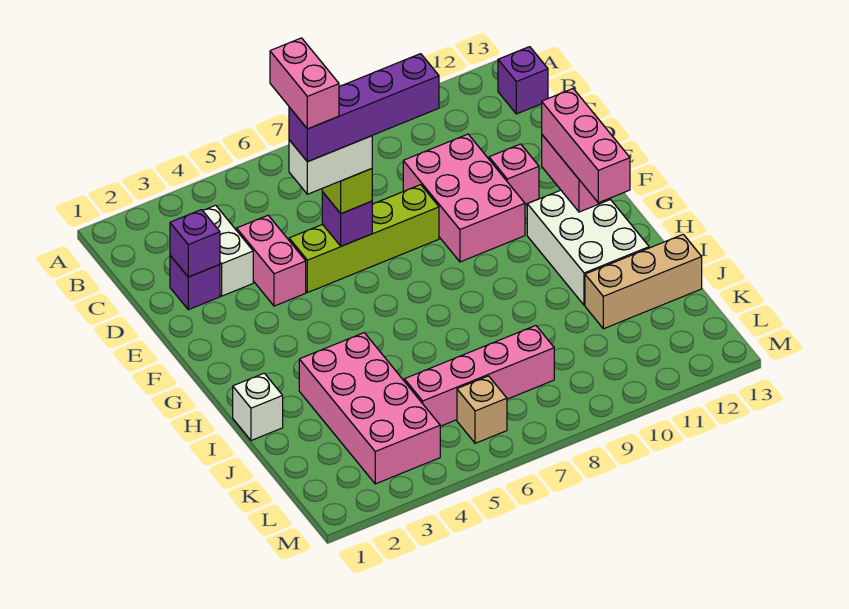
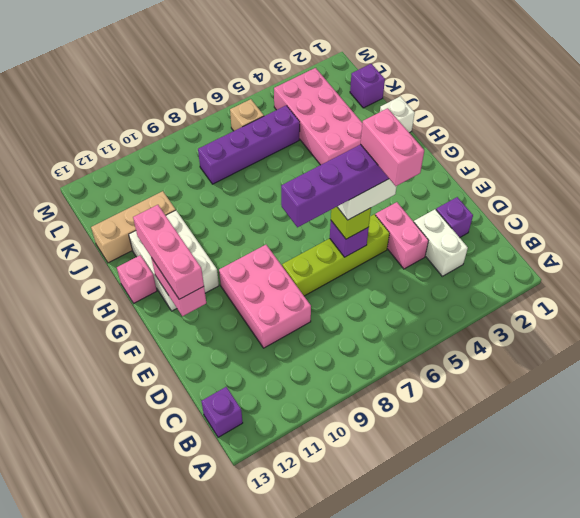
purple 1x1 brick [170,210,220,277] -> purple 1x1 brick moved to [350,64,385,108]
pink 1x1 brick [489,144,539,204] -> pink 1x1 brick moved to [117,255,157,303]
pink 1x4 brick [404,326,554,426] -> purple 1x4 brick [198,105,300,184]

